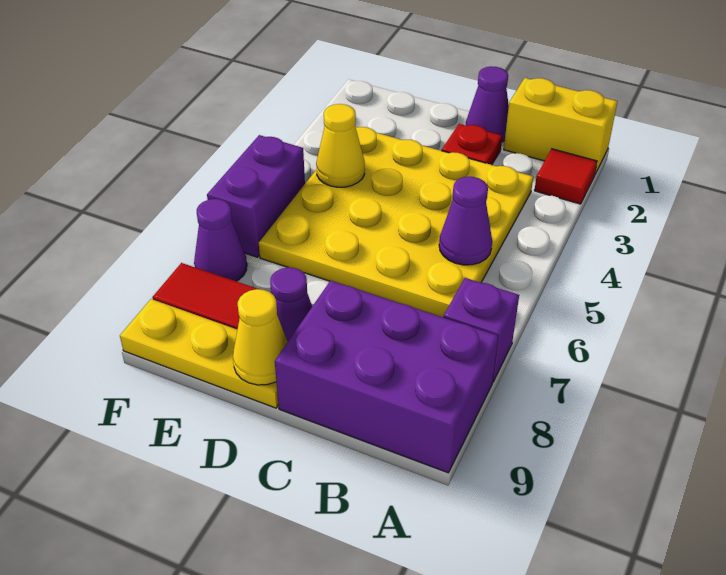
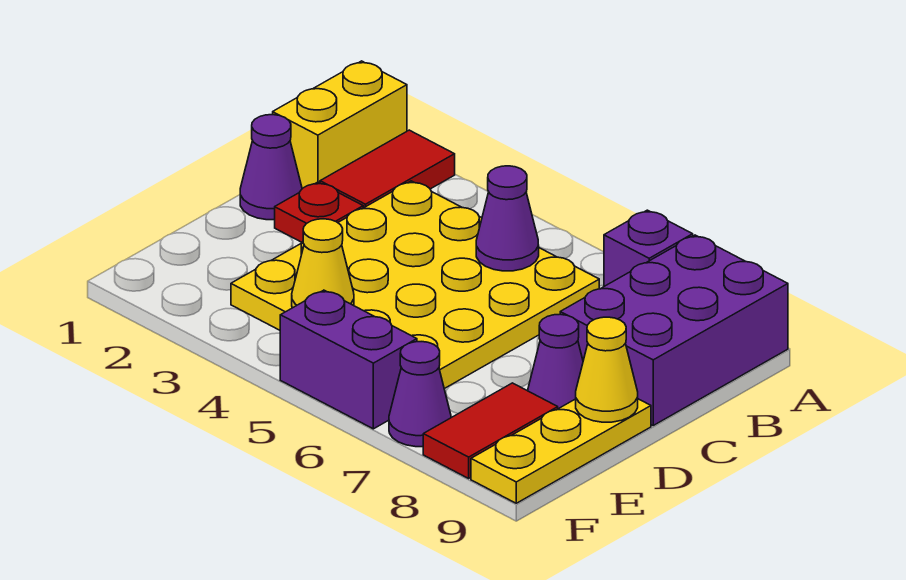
red 1x1 tile [534,149,597,204] -> red 1x2 tile [320,130,455,208]

